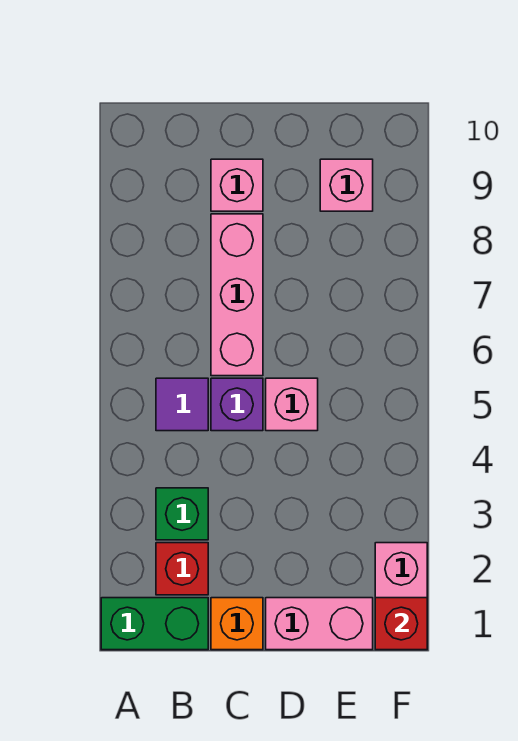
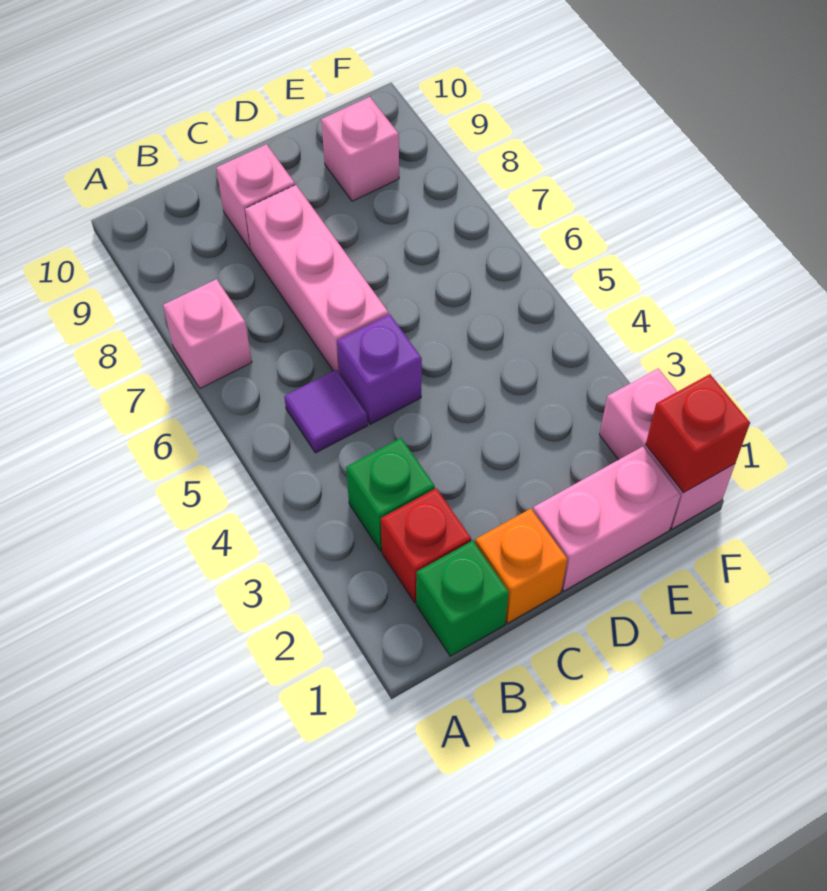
green 1x2 brick [101,598,208,650] -> green 1x1 brick [416,541,509,656]
pink 1x1 brick [266,378,318,431] -> pink 1x1 brick moved to [163,279,252,388]

